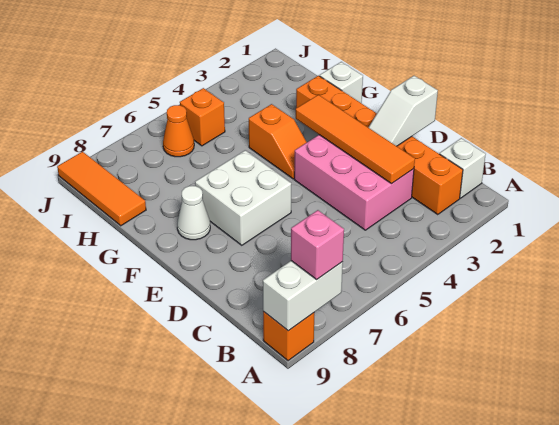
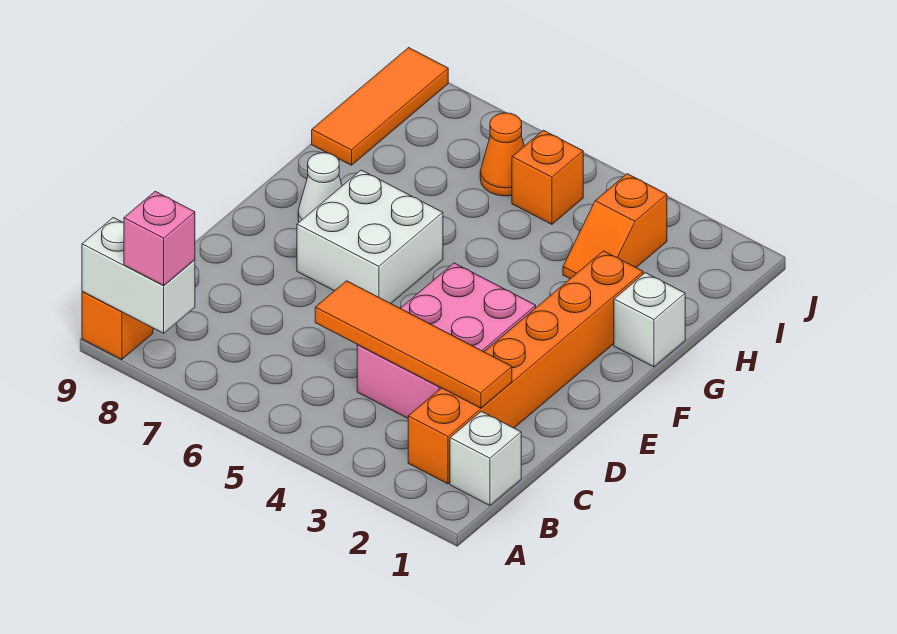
orange 1x4 tile [296,95,415,184] -> orange 1x4 tile turned to [315,281,512,408]
white 1x2 slope [368,76,438,146] -> none
orange 1x2 slope [249,104,307,179] -> orange 1x2 slope moved to [563,174,667,279]

